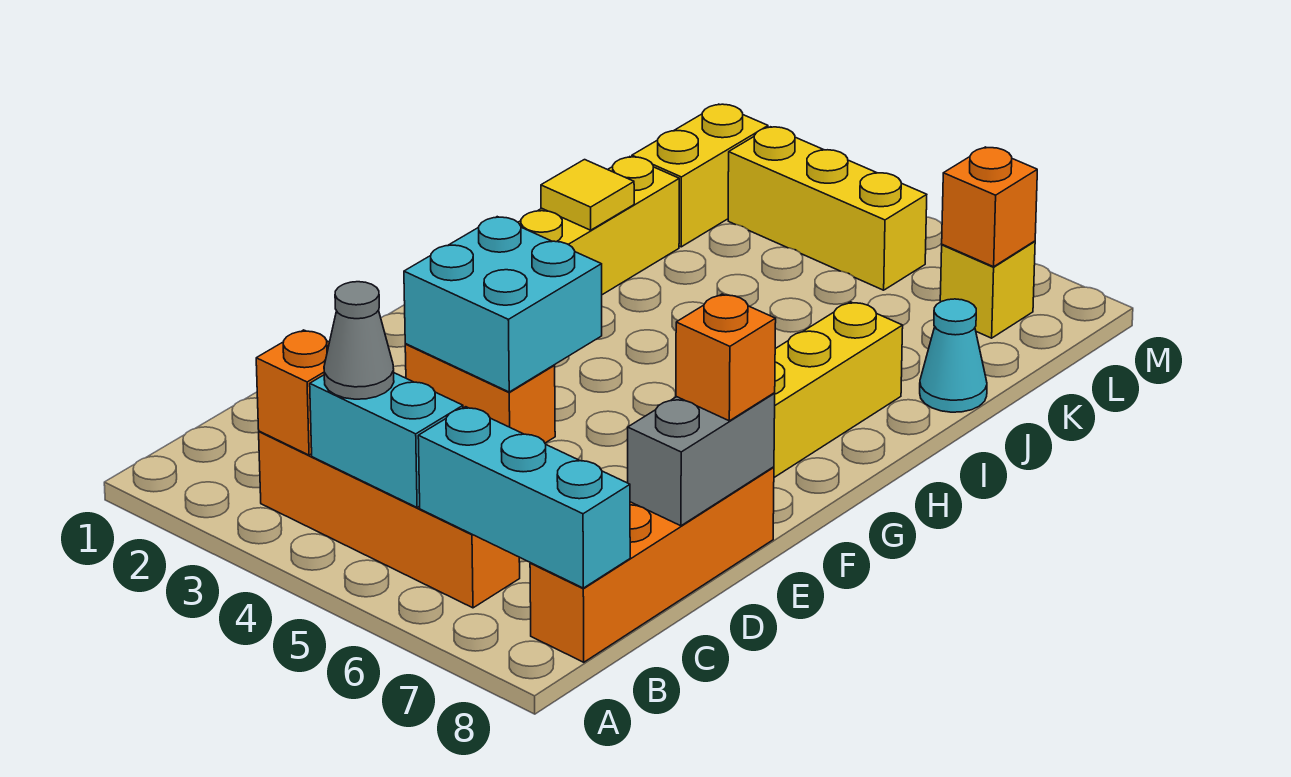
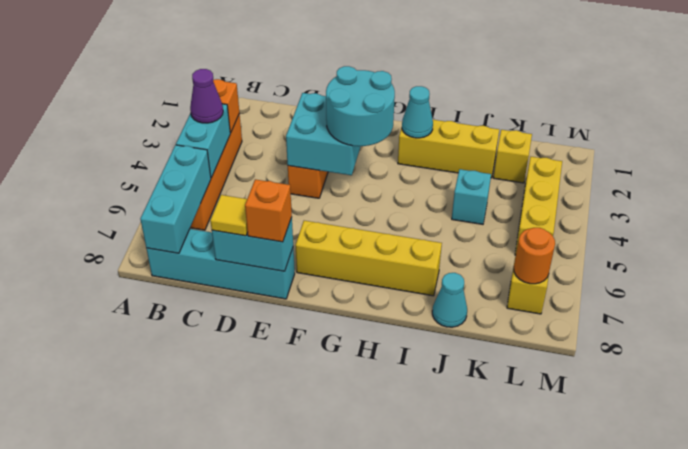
grey 1x1 cone [324,282,394,399] -> purple 1x1 cone [190,69,223,123]
orange 1x4 brick [530,467,774,662] -> cyan 1x4 brick [146,229,295,299]
grey 1x2 brick [628,393,775,526] -> cyan 1x2 brick [212,217,293,271]
none -> cyan 2x2 round brick [326,66,395,146]
none -> cyan 1x1 cone [402,86,433,138]
yellow 1x1 tile [541,160,634,230] -> yellow 1x1 tile moved to [210,195,248,236]
none -> cyan 1x1 brick [452,169,491,224]
yellow 1x2 brick [632,104,768,247] -> yellow 1x1 brick [493,130,532,183]
orange 1x1 brick [942,147,1037,267] -> orange 1x1 round brick [514,228,555,284]

